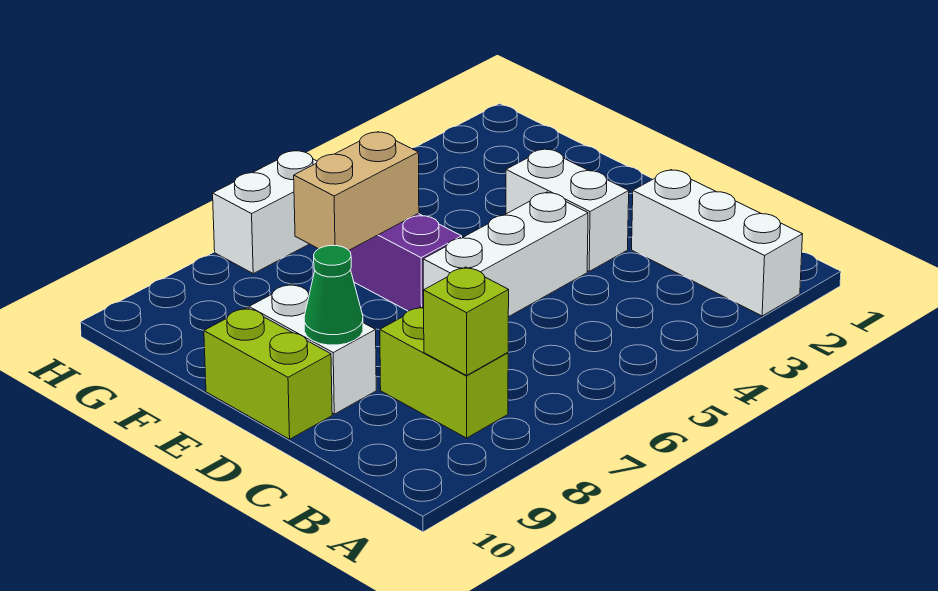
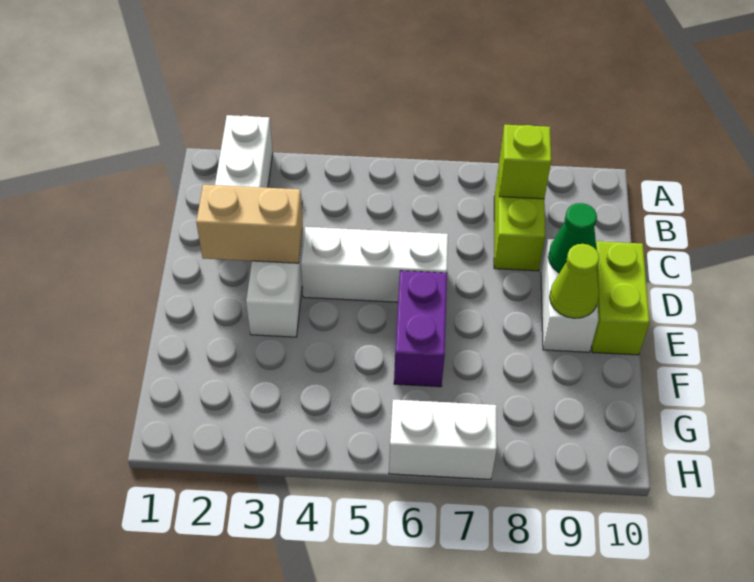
none -> lime 1x1 cone [550,244,599,318]
tan 1x2 brick [294,132,419,250] -> tan 1x2 brick moved to [196,185,303,263]

